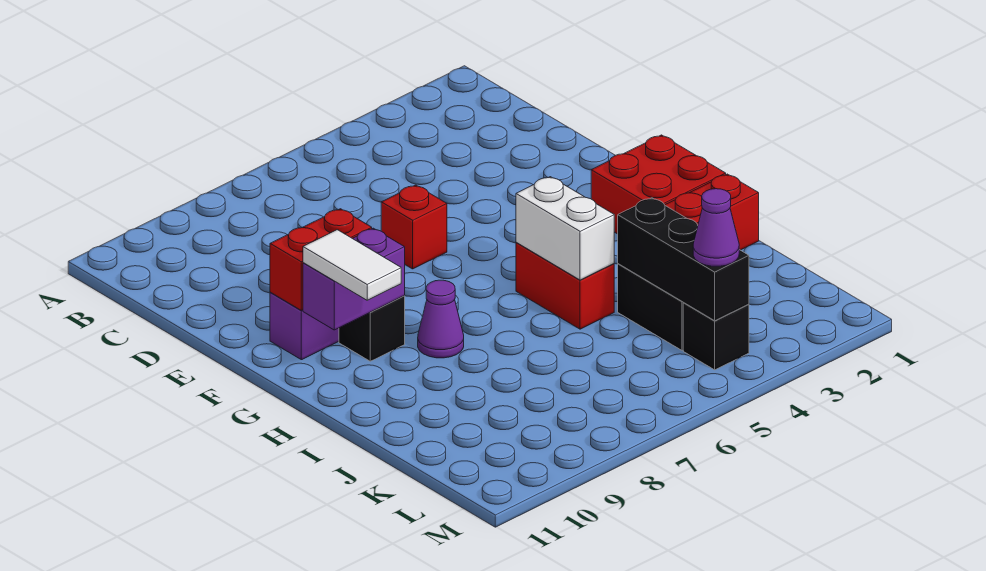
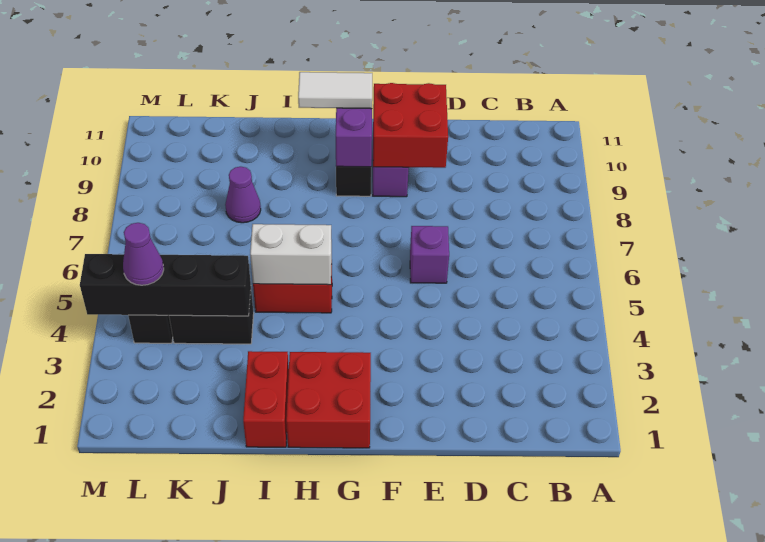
red 1x1 brick [381,185,447,269] -> purple 1x1 brick [410,226,449,283]
red 1x2 brick [270,209,372,310] -> red 2x2 brick [373,83,448,168]
purple 1x1 cone [418,280,464,358] -> purple 1x1 cone moved to [225,167,261,223]
black 1x3 brick [618,198,749,321] -> black 1x4 brick [80,254,251,316]

